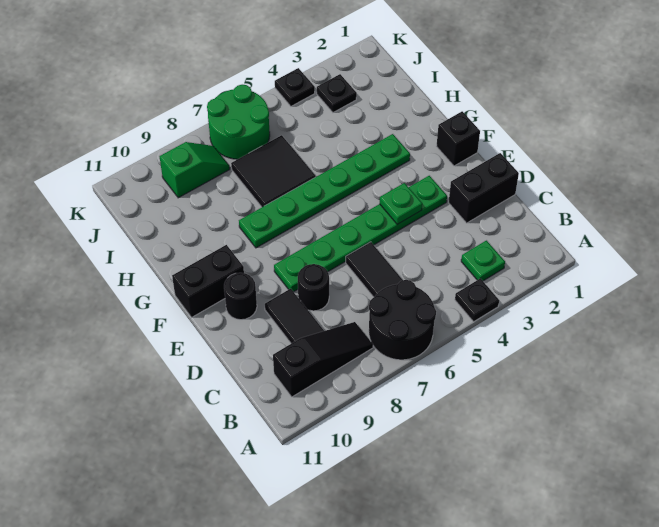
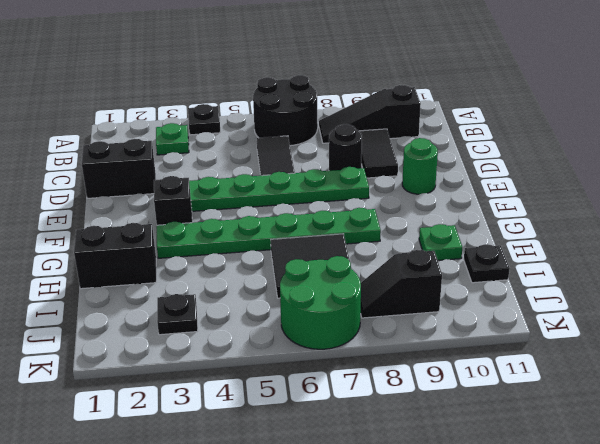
green 1x1 plate [380,183,422,224] -> green 1x1 plate moved to [419,224,462,260]
black 1x1 round brick [224,273,257,320] -> green 1x1 round brick [402,138,438,194]
black 1x1 brick [436,111,480,166] -> black 1x1 brick moved to [154,176,192,225]
black 1x2 brick [172,245,244,318] -> black 1x2 brick moved to [74,223,156,289]
green 1x2 slope [160,142,230,198] -> black 1x2 slope [361,250,442,318]
black 1x1 plate [275,68,315,106] -> black 1x1 plate moved to [464,244,510,283]

